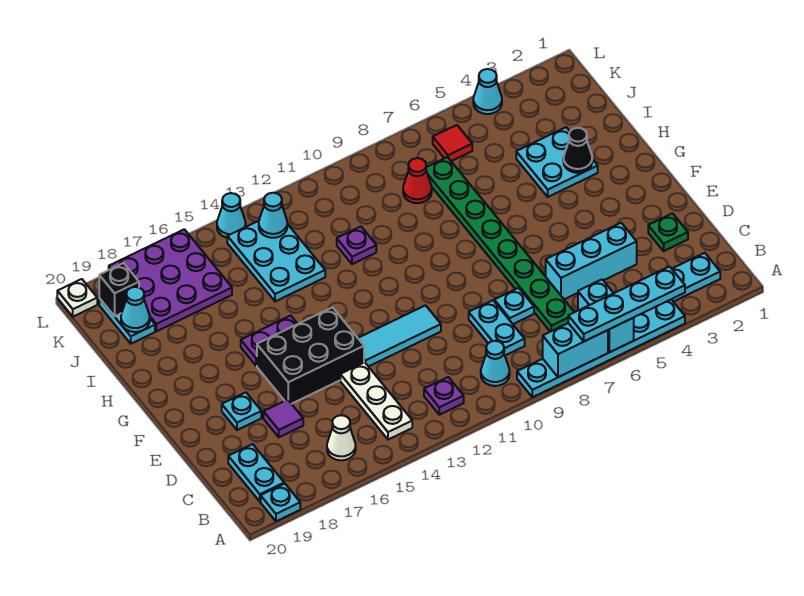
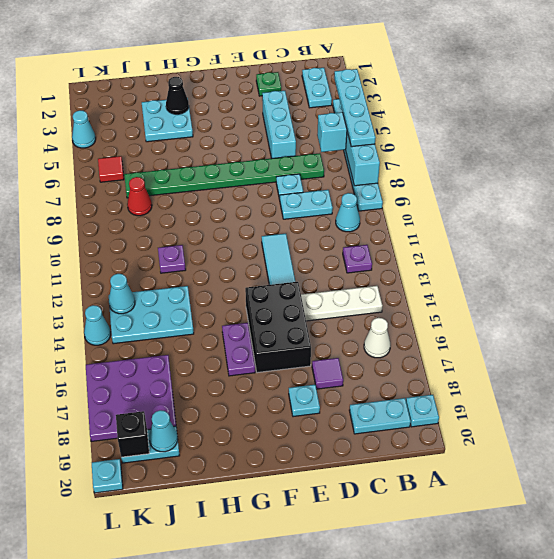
white 1x1 plate [57,279,97,317] -> cyan 1x1 plate [92,459,123,493]

